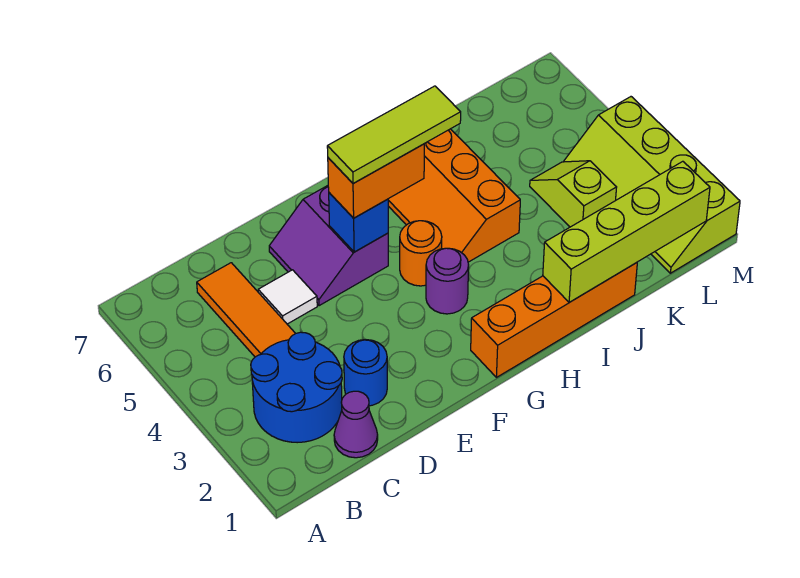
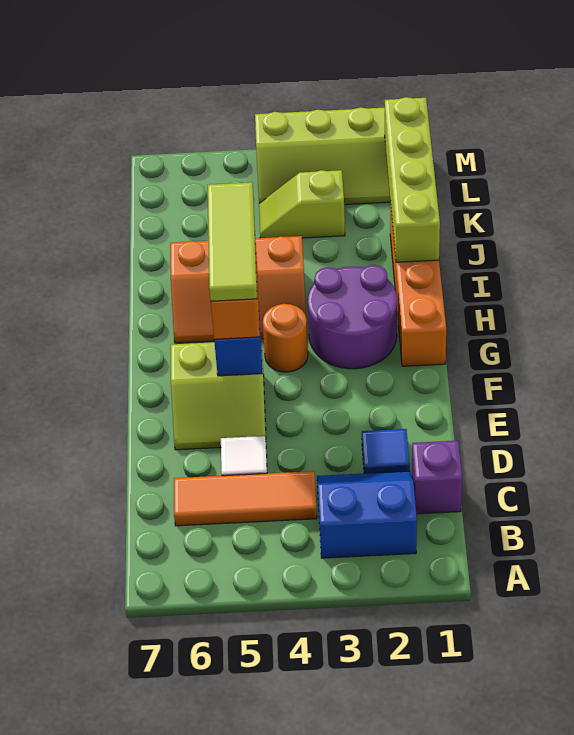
blue 2x2 round brick [251,332,342,443] -> blue 2x2 slope [317,471,417,558]
purple 1x1 cone [334,391,378,458] -> purple 1x1 brick [412,441,462,514]
blue 1x1 round brick [344,340,387,406] -> blue 1x1 tile [362,429,410,473]
purple 2x2 slope [269,186,388,306] -> lime 2x2 slope [171,342,266,450]
purple 1x1 round brick [426,248,469,314] -> purple 2x2 round brick [308,265,397,369]

